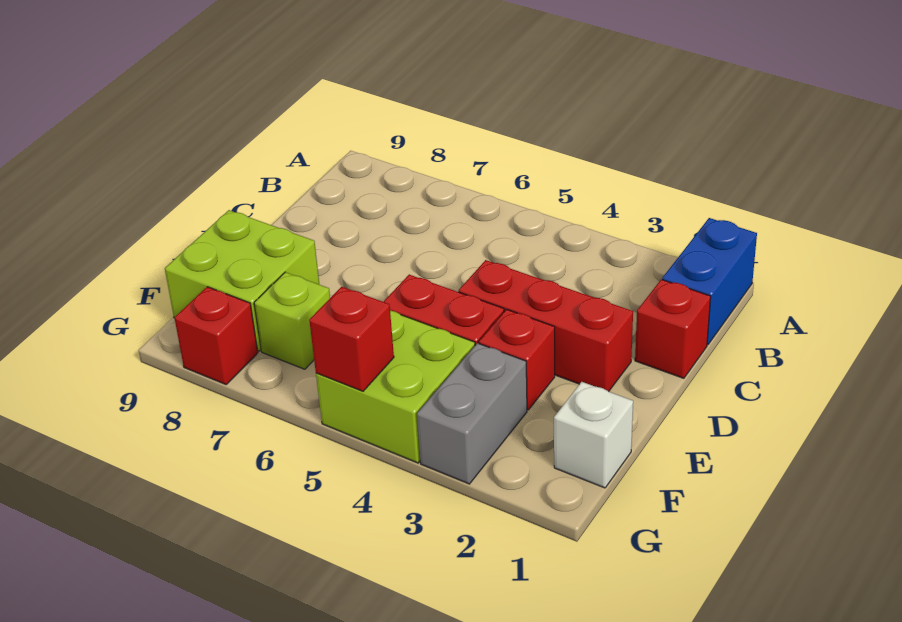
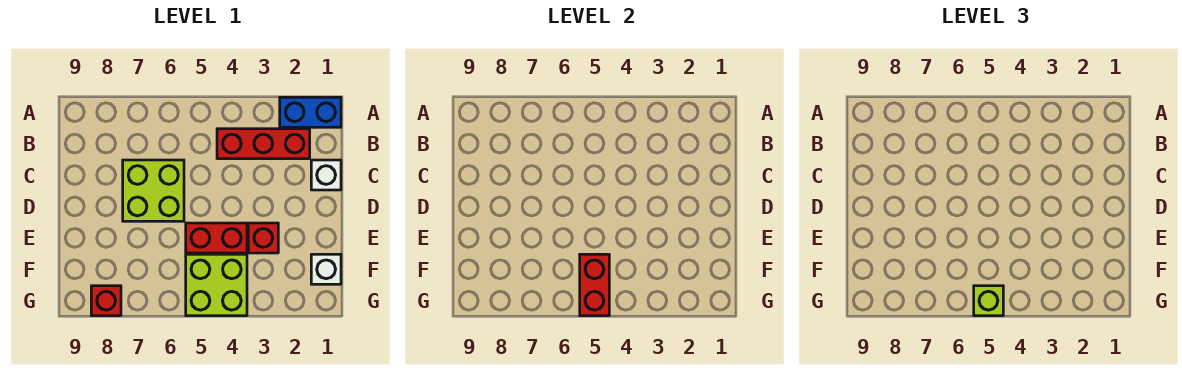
blue 1x2 brick [662,218,757,345] -> blue 1x2 brick turned to [280,97,341,127]
red 1x1 brick [635,279,711,378] -> white 1x1 brick [311,160,341,190]
red 1x3 brick [459,260,633,392] -> red 1x3 brick moved to [217,129,310,159]
lime 2x2 brick [165,210,319,351] -> lime 2x2 brick moved to [123,160,184,221]
grey 1x2 brick [417,343,527,484] -> none
lime 1x1 brick [254,272,330,369] -> lime 1x1 brick moved to [974,286,1003,316]
red 1x1 brick [309,287,394,391] -> red 1x2 brick [580,254,609,316]

